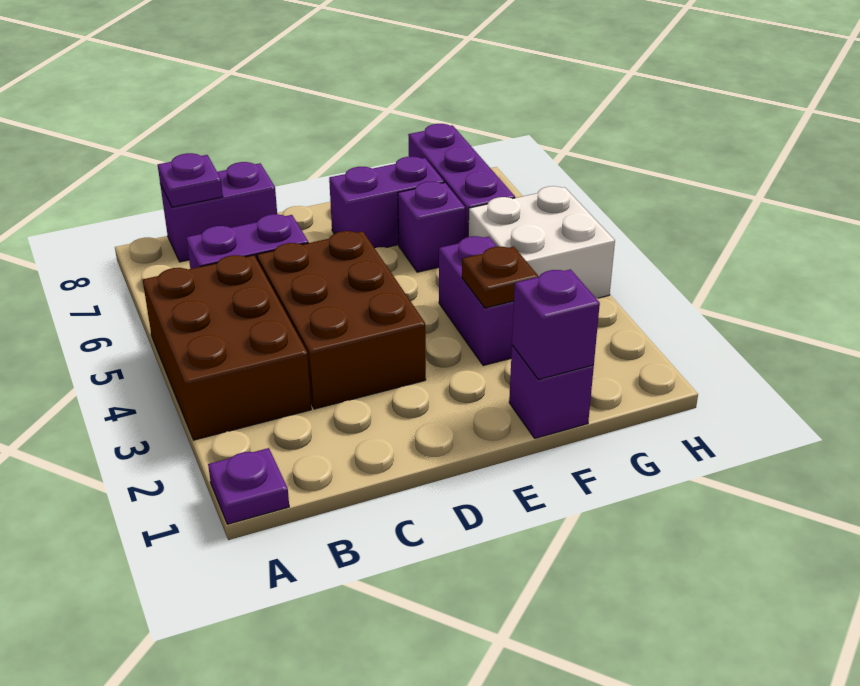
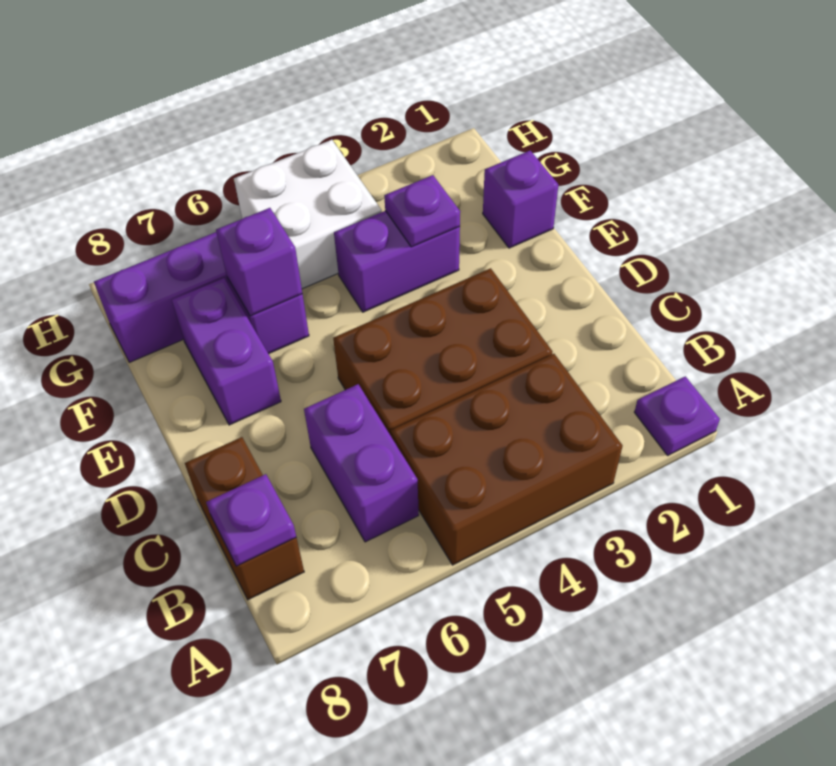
purple 1x2 brick [160,162,277,262] -> brown 1x2 brick [185,437,304,600]
purple 1x1 brick [512,269,600,380] -> purple 1x1 brick moved to [216,208,302,316]
brown 1x1 plate [462,247,538,308] -> purple 1x1 plate [384,175,460,247]

